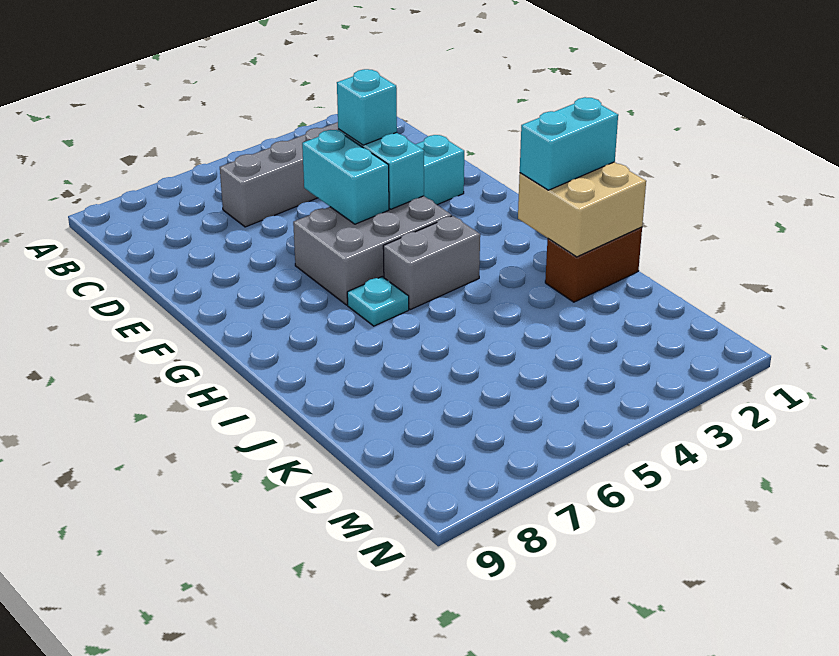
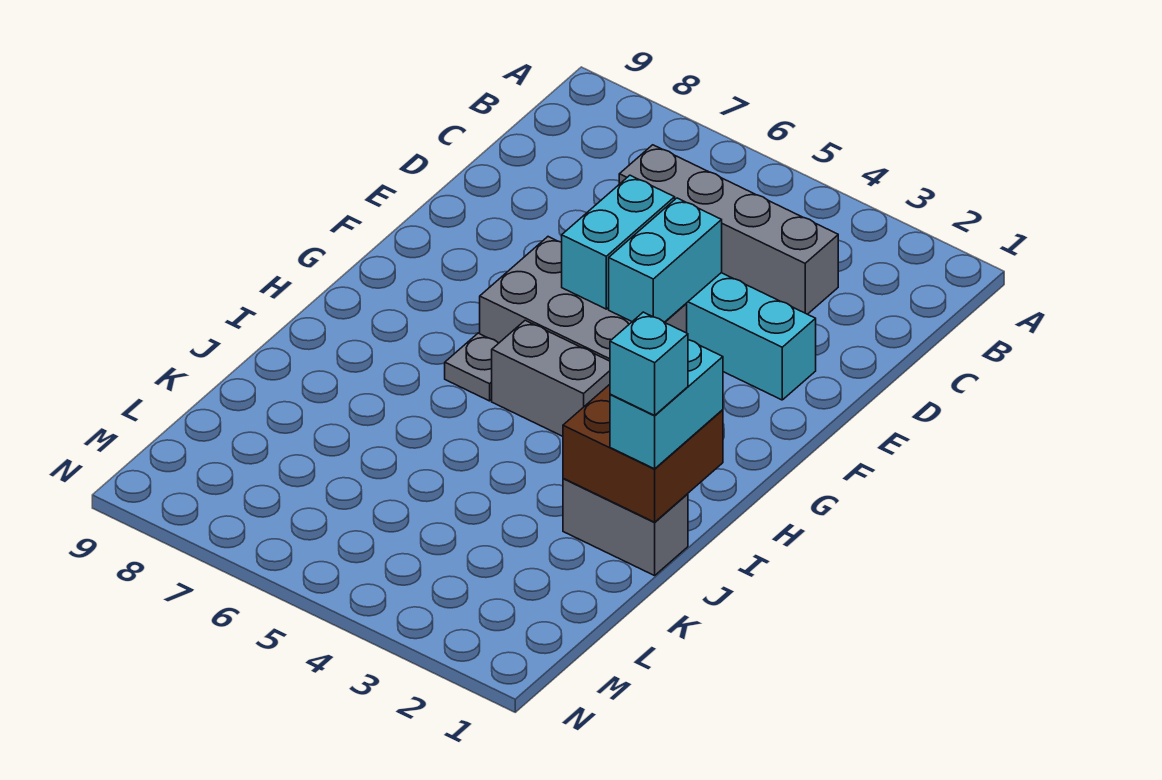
cyan 1x1 brick [337,69,397,145] -> cyan 1x1 brick moved to [610,312,688,415]
cyan 1x1 plate [347,277,409,326] -> grey 1x1 plate [445,333,498,401]
tan 2x2 brick [518,162,646,257] -> brown 2x2 brick [563,385,723,522]
cyan 1x2 brick [520,97,618,190] -> cyan 1x2 brick turned to [610,340,723,469]
brown 1x2 brick [545,227,642,302] -> grey 1x2 brick [563,478,688,576]

